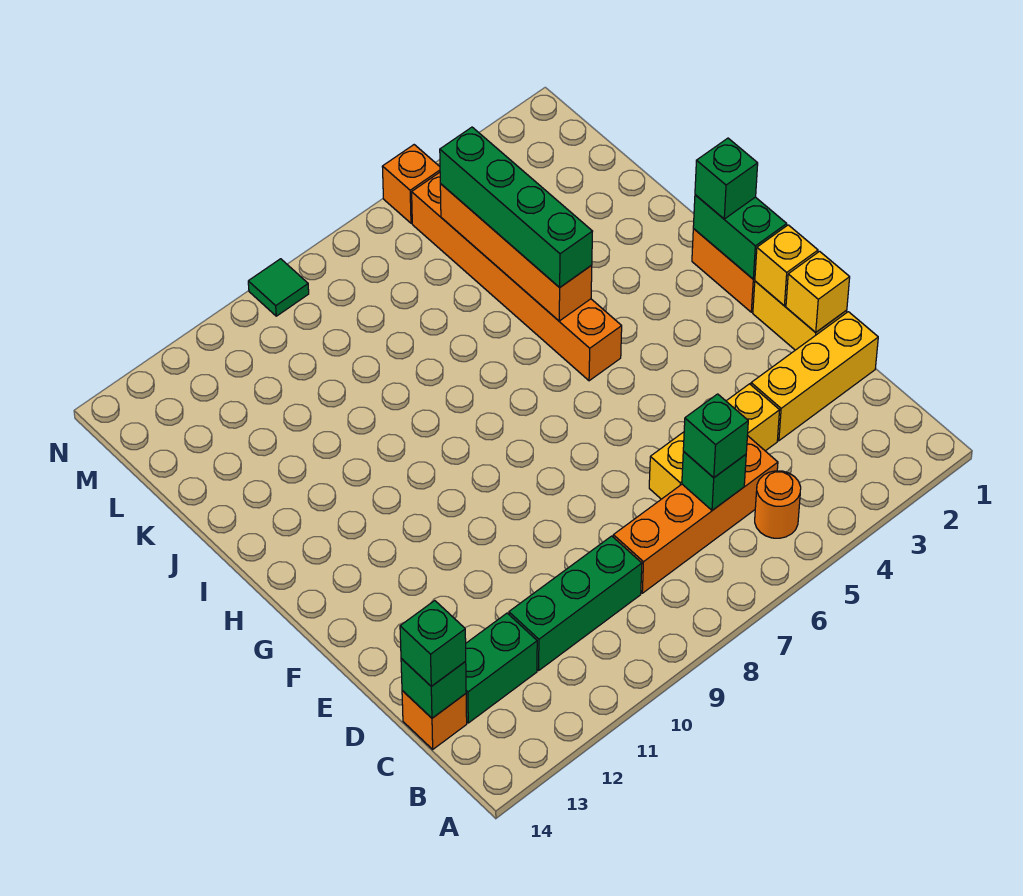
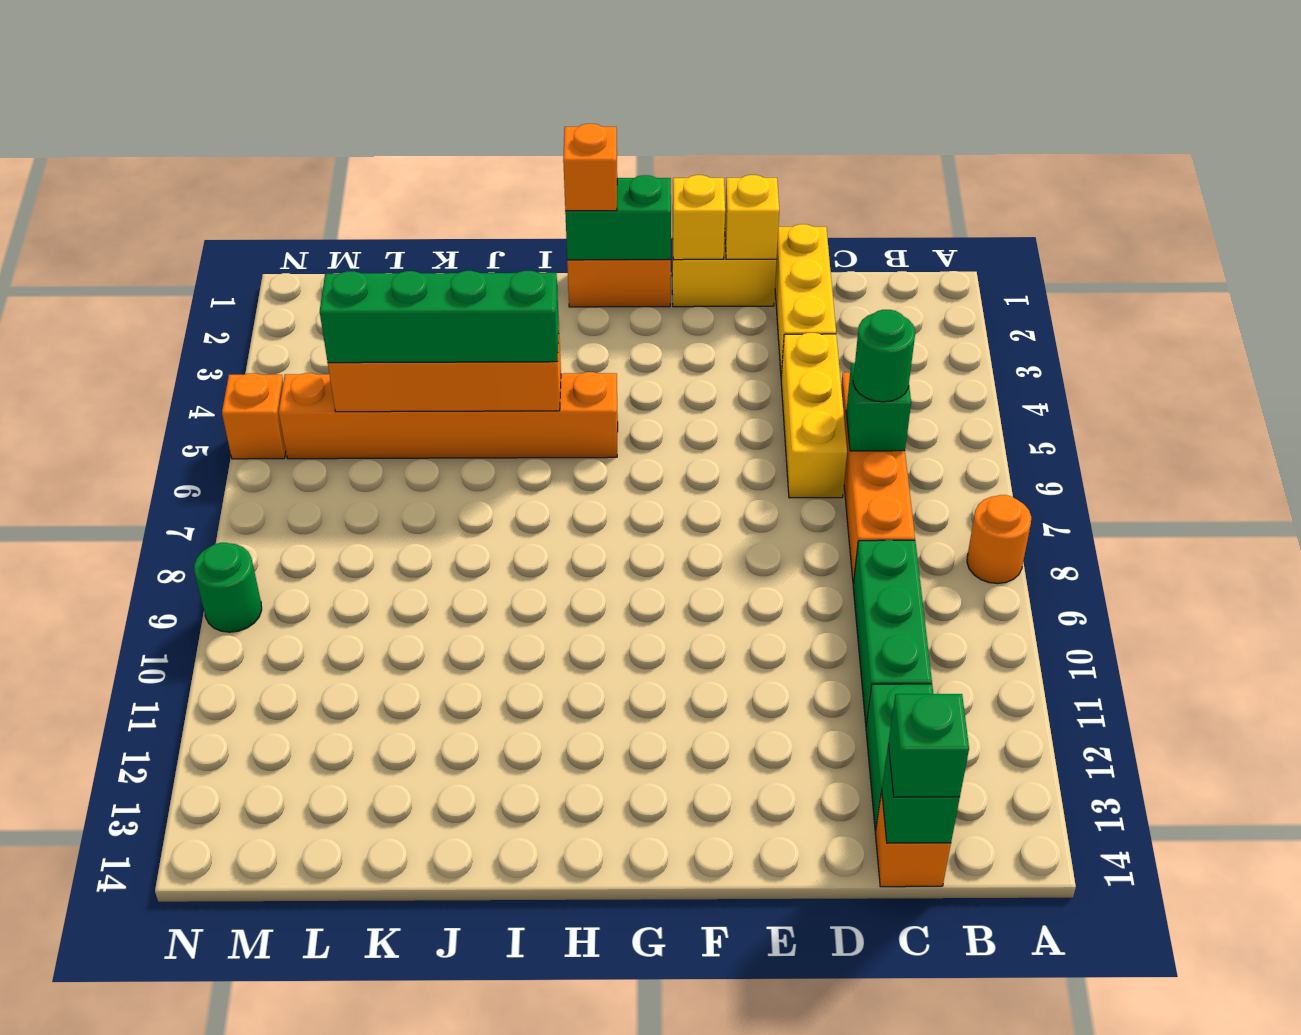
orange 1x1 round brick [755,471,801,538] -> orange 1x1 round brick moved to [967,495,1031,584]
green 1x1 brick [683,394,748,478] -> green 1x1 round brick [853,310,915,402]
green 1x1 brick [695,138,758,219] -> orange 1x1 brick [563,124,617,211]
green 1x1 tile [248,259,309,316] -> green 1x1 round brick [194,543,262,632]

